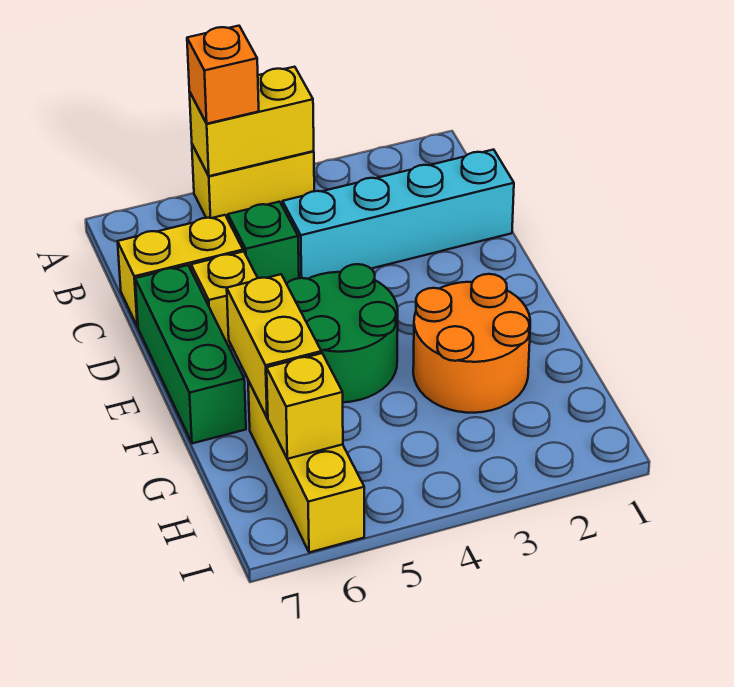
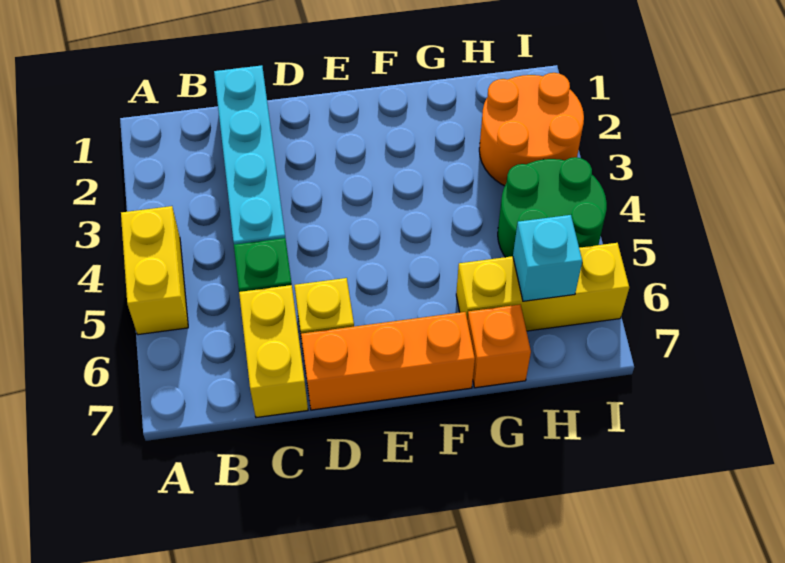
yellow 1x2 brick [189,67,314,176] -> none
orange 1x1 brick [187,26,259,124] -> orange 1x1 brick moved to [467,305,531,388]
green 1x3 brick [135,265,246,443] -> orange 1x3 brick [301,312,475,410]
green 2x2 round brick [287,264,398,402] -> green 2x2 round brick moved to [498,157,607,257]
orange 2x2 round brick [413,274,530,413] -> orange 2x2 round brick moved to [479,73,584,186]
yellow 1x2 brick [227,274,321,418] -> none
yellow 1x1 brick [267,353,343,459] -> cyan 1x1 brick [513,215,582,301]

